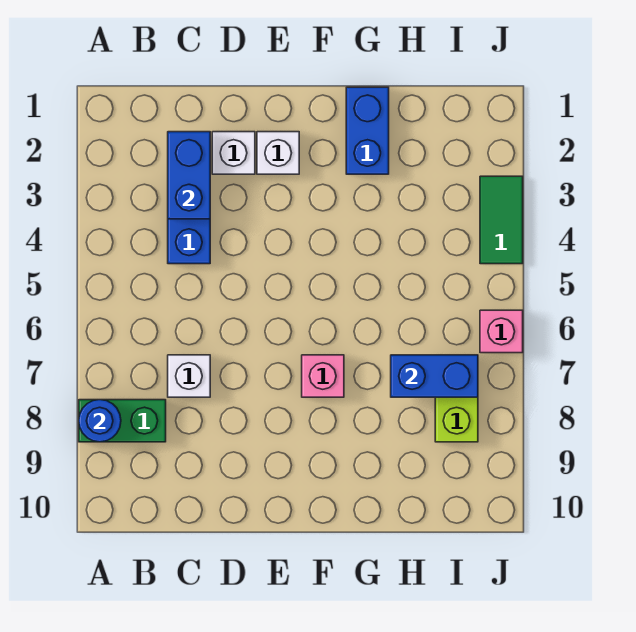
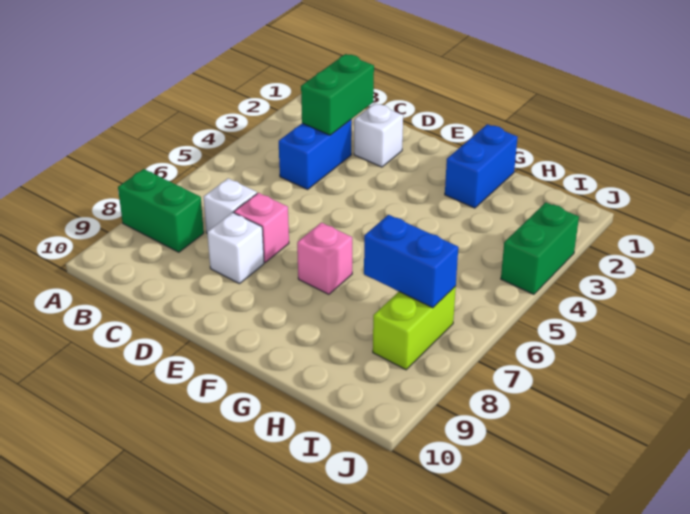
blue 1x1 round brick [79,400,121,442] -> none
blue 1x2 brick [168,132,210,219] -> green 1x2 brick [301,54,374,135]
white 1x1 brick [257,132,299,174] -> white 1x1 brick moved to [207,212,264,284]
green 1x2 tile [480,176,523,264] -> green 1x2 brick [501,203,579,294]
pink 1x1 brick [480,310,523,353] -> pink 1x1 brick moved to [234,193,289,262]

